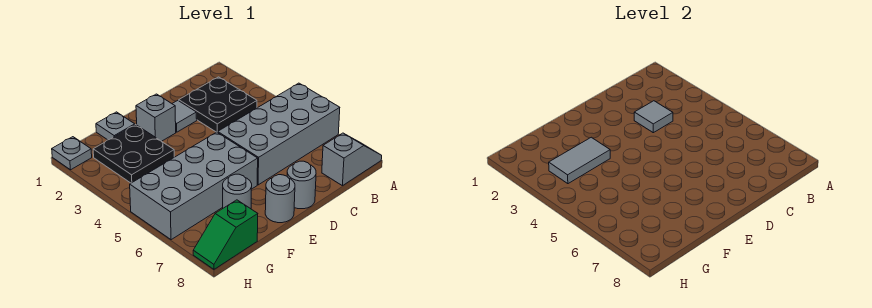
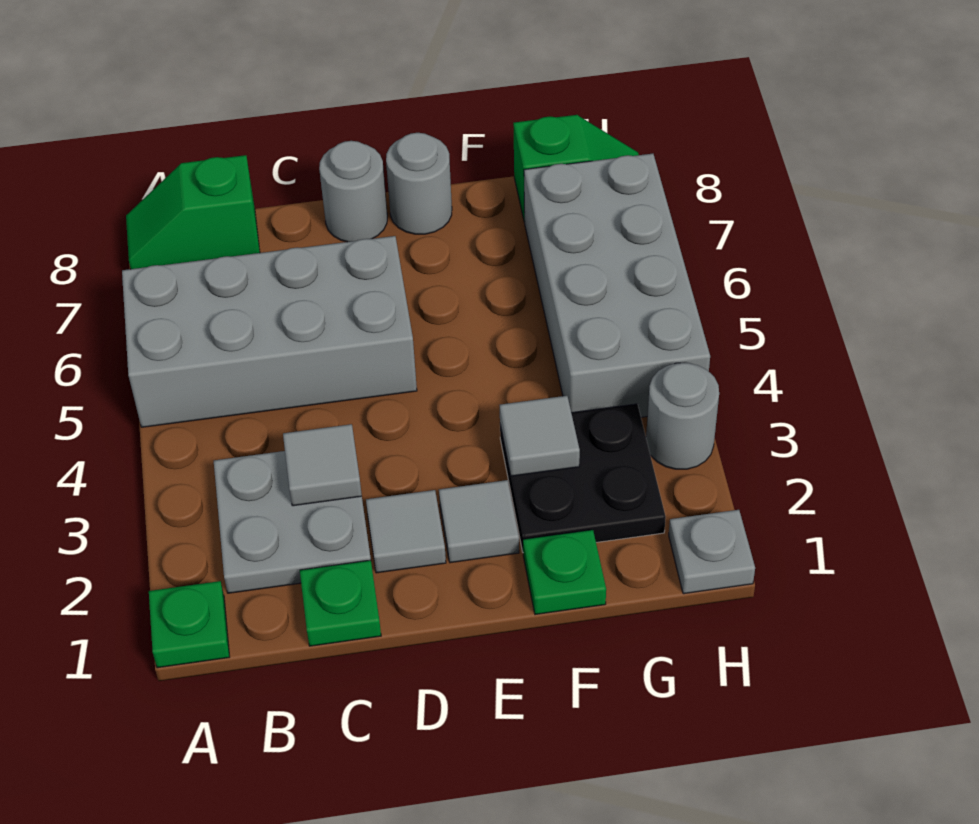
none -> green 1x1 plate [149,581,230,668]
grey 1x2 slope [322,133,382,186] -> green 1x2 slope [126,155,260,269]
black 2x2 plate [179,77,257,132] -> grey 2x2 plate [214,451,371,593]
none -> green 1x1 plate [300,560,381,646]
grey 1x1 brick [136,94,176,141] -> grey 1x1 tile [439,480,519,563]
grey 2x4 brick [130,132,258,240] -> grey 2x4 brick turned to [524,154,710,417]
grey 1x1 plate [96,112,135,140] -> green 1x1 plate [523,530,606,615]
grey 1x2 tile [549,137,610,184] -> grey 1x1 tile [500,396,580,476]
grey 1x1 round brick [223,174,252,209] -> grey 1x1 round brick moved to [646,363,719,469]

